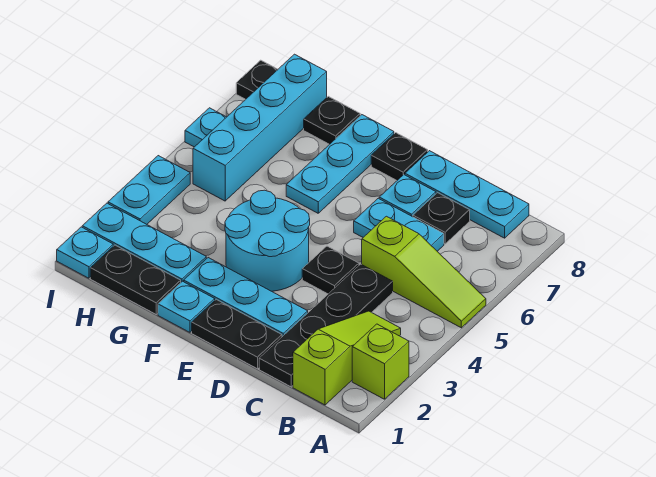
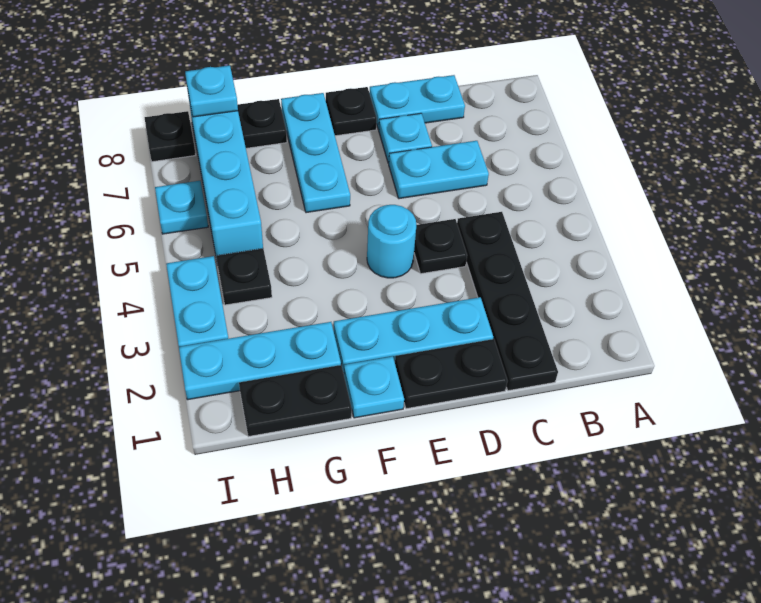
lime 1x1 brick [352,324,409,399] -> none
lime 1x3 slope [362,216,486,328] -> none
lime 1x3 slope [293,311,401,405] -> none
cyan 1x3 plate [405,151,529,238] -> cyan 1x2 plate [369,75,465,130]
black 1x1 plate [413,193,470,244] -> black 1x1 plate moved to [216,249,272,305]
cyan 2x2 round brick [225,190,310,291] -> cyan 1x1 round brick [367,205,416,278]
cyan 1x1 plate [57,227,113,278] -> cyan 1x1 plate moved to [185,65,238,117]

